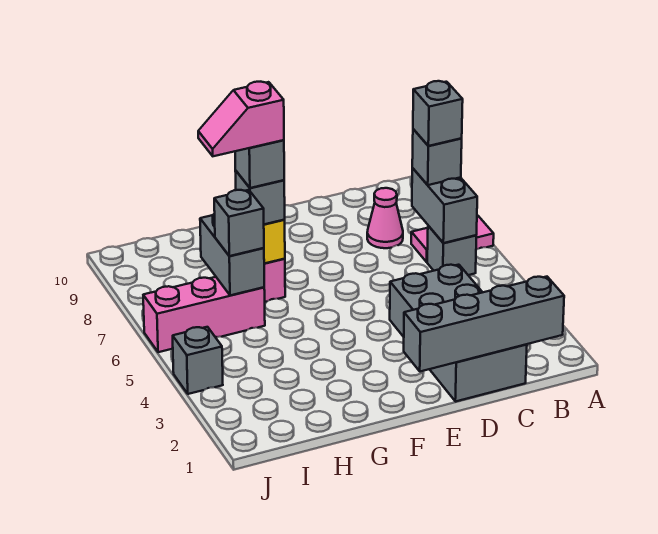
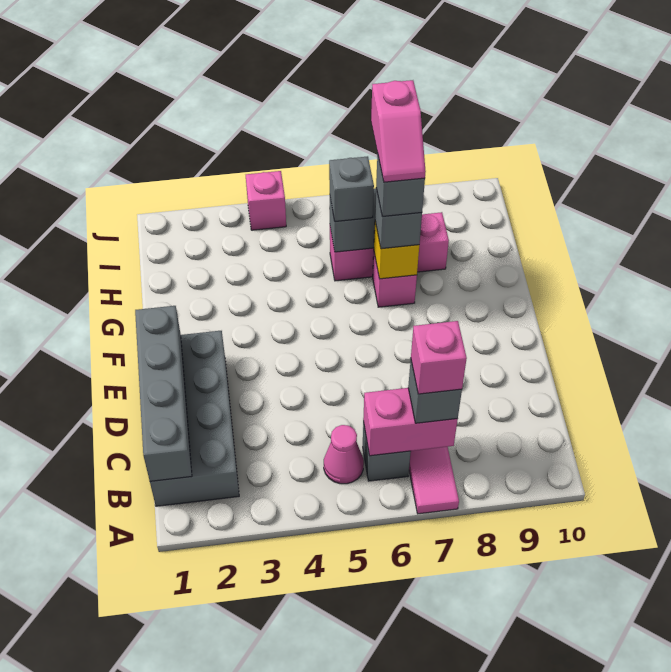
grey 1x2 brick [412,168,477,243] -> pink 1x2 brick [363,388,458,456]
grey 1x1 brick [413,81,463,146] -> pink 1x1 brick [411,321,467,394]
grey 2x4 brick [390,265,527,402] -> grey 2x4 brick turned to [150,331,239,506]
pink 1x1 cone [367,188,403,248] -> pink 1x1 cone moved to [324,425,364,484]
pink 1x2 slope [198,82,284,156] -> pink 1x2 slope turned to [371,80,426,182]
pink 1x3 brick [143,277,265,352] -> pink 1x3 brick turned to [330,212,449,281]
grey 1x1 brick [173,327,223,394] -> pink 1x1 brick [246,171,286,230]

